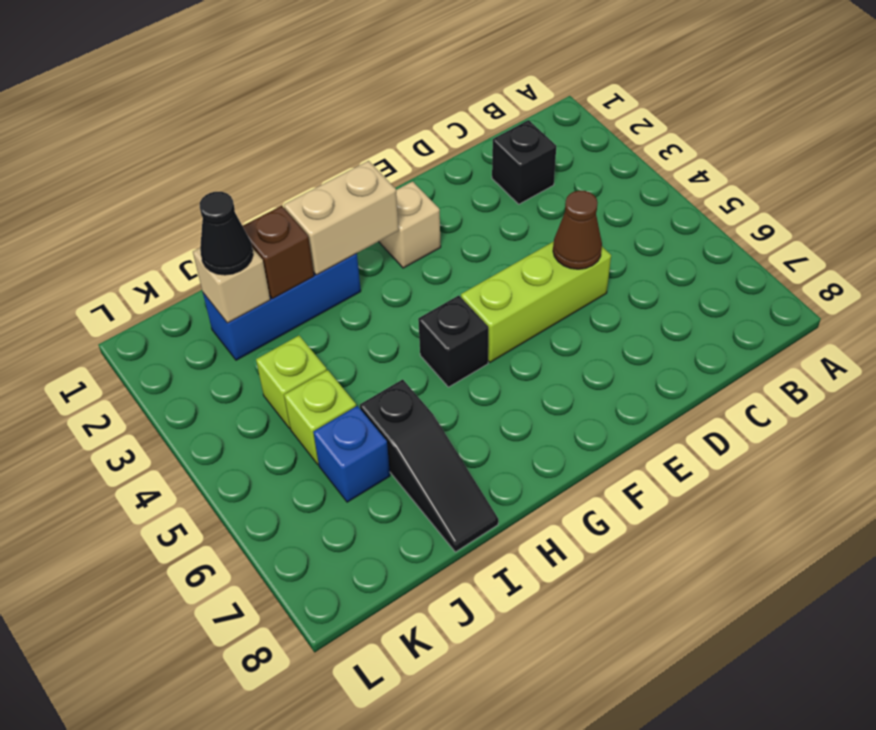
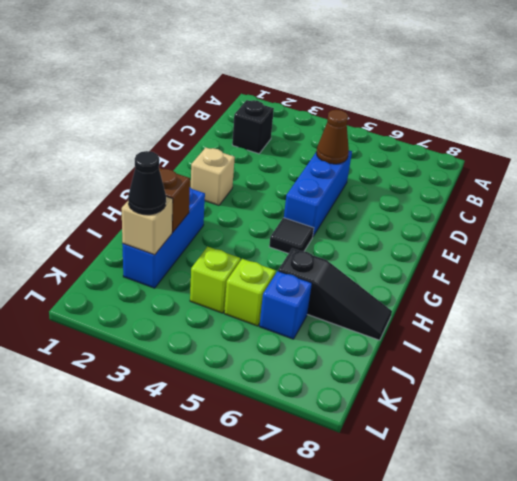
lime 1x3 brick [461,242,611,362] -> blue 1x3 brick [284,151,352,236]
tan 1x2 brick [284,161,399,275] -> none
black 1x1 brick [418,295,488,387] -> black 1x1 tile [269,218,314,254]

